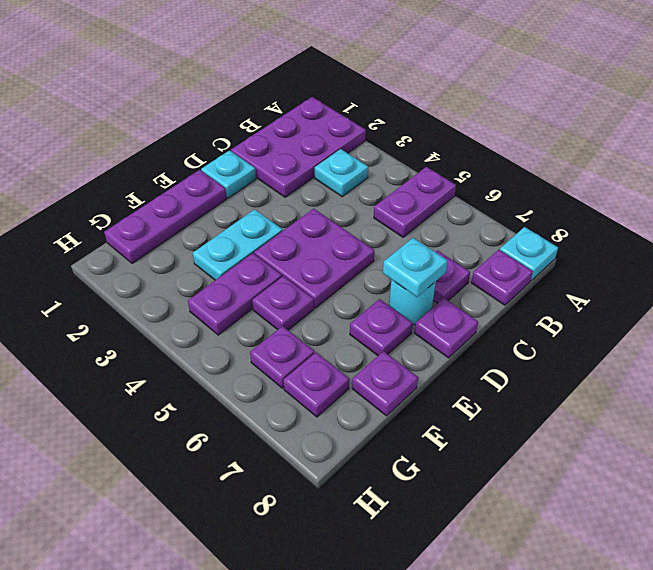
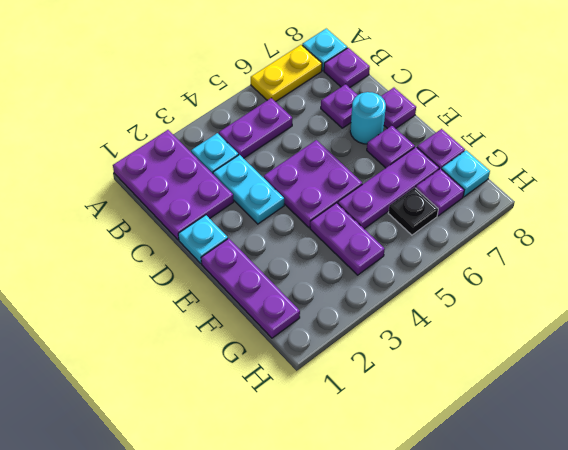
purple 1x2 plate [374,167,456,237] -> purple 1x2 plate turned to [219,98,292,158]
none -> yellow 1x2 plate [251,45,322,102]
cyan 1x1 plate [383,238,448,297] -> cyan 1x1 plate moved to [442,151,490,197]
cyan 1x2 plate [193,209,283,280] -> cyan 1x2 plate moved to [213,155,284,224]
purple 1x1 plate [252,276,314,330] -> purple 1x3 plate [338,147,439,229]
purple 1x1 plate [250,326,314,388] -> black 1x1 plate [388,188,438,235]

